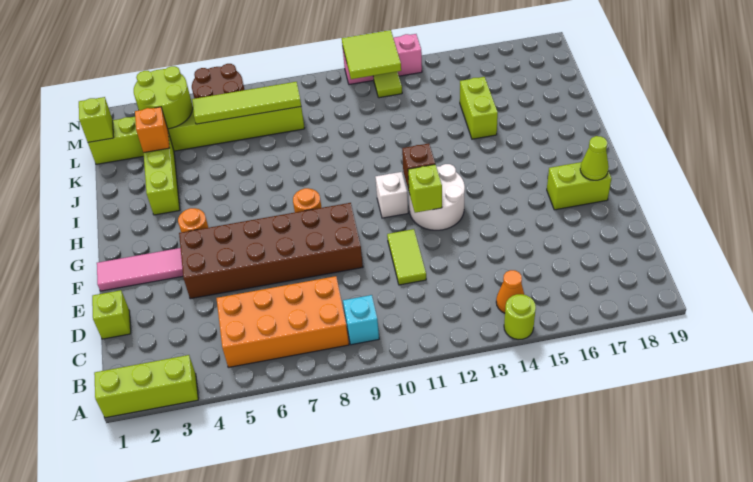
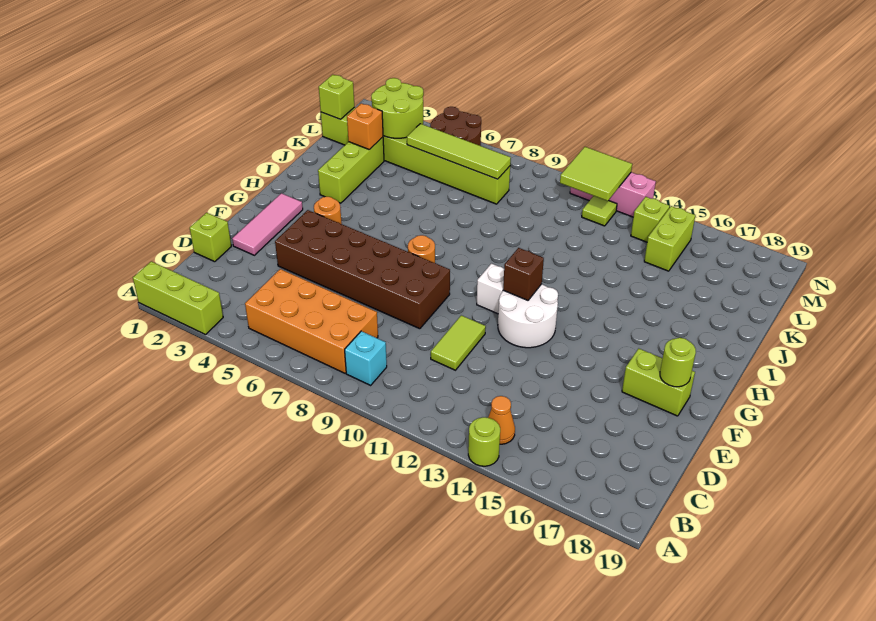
pink 1x3 tile [97,248,183,291] -> pink 1x3 tile turned to [232,193,303,255]
lime 1x1 brick [408,164,442,213] -> lime 1x1 brick moved to [631,197,670,242]
lime 1x1 cone [580,136,609,180] -> lime 1x1 round brick [660,338,696,387]
lime 1x2 brick [460,77,498,139] -> lime 1x2 brick moved to [644,206,695,271]

